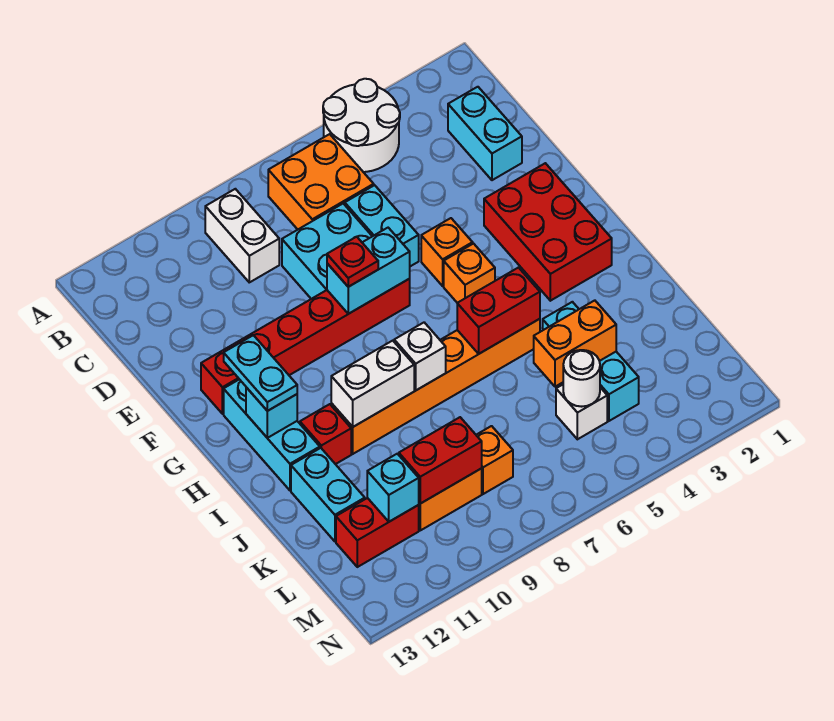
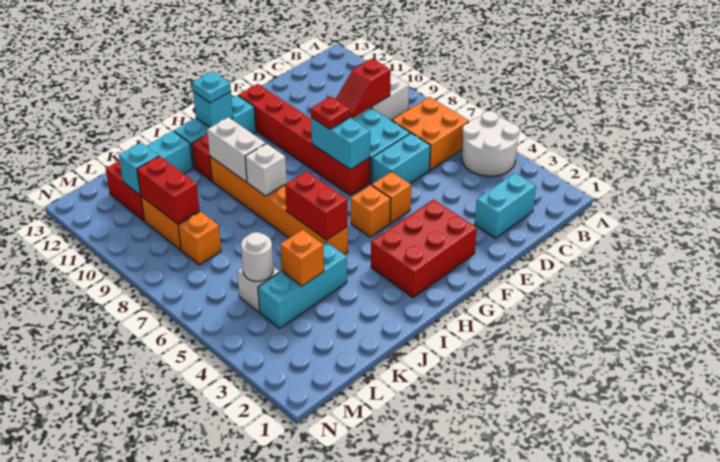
none -> red 1x2 slope [336,58,391,119]
cyan 1x2 plate [224,335,297,411] -> cyan 1x1 plate [192,71,231,103]
orange 1x2 brick [534,300,616,387] -> orange 1x1 brick [280,229,324,286]

